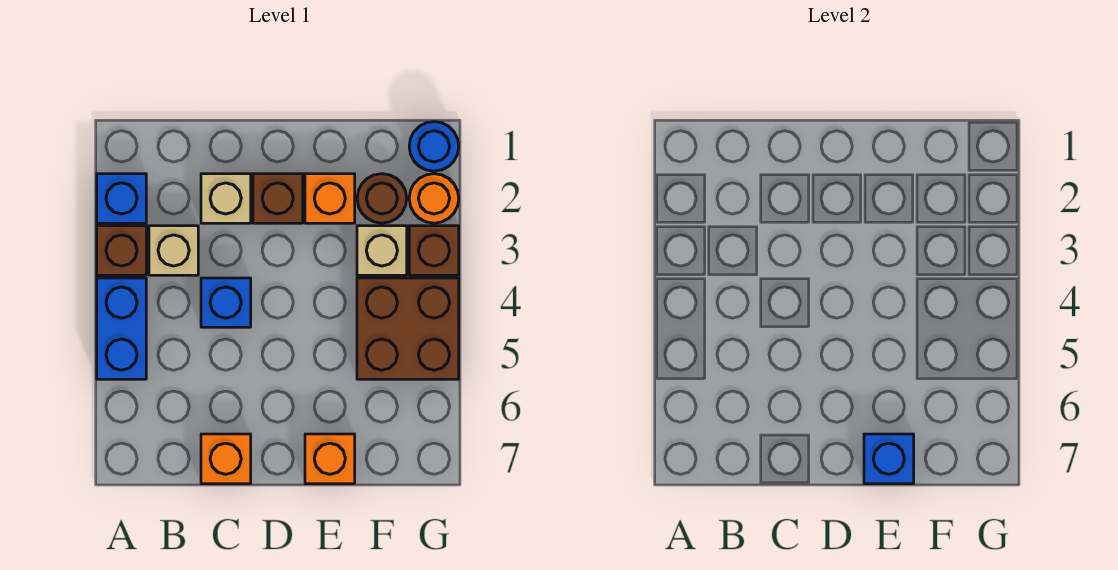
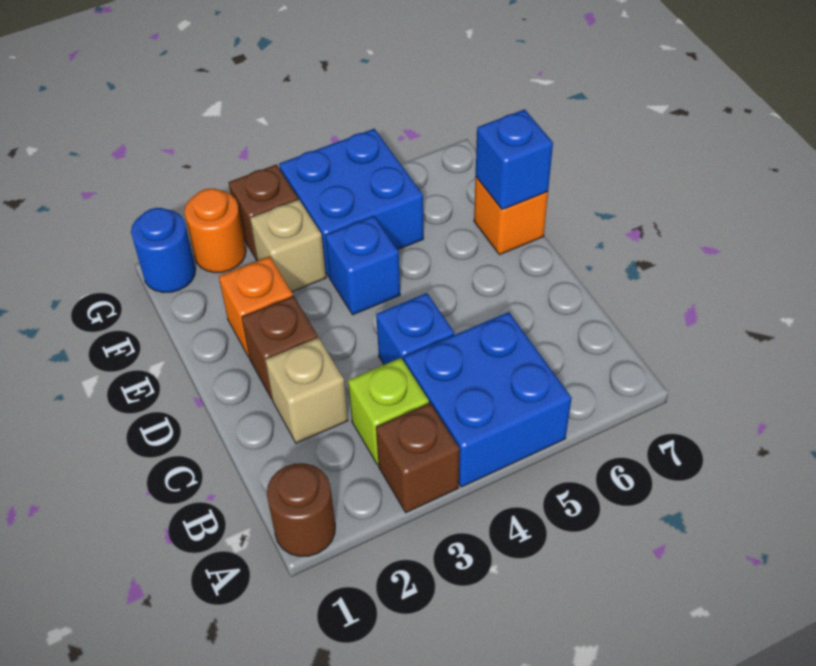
blue 1x1 brick [97,174,146,223] -> blue 1x1 brick moved to [325,216,400,315]
blue 1x2 brick [97,278,146,379] -> blue 2x2 brick [404,312,572,487]
tan 1x1 brick [149,226,198,275] -> lime 1x1 brick [348,358,429,465]
orange 1x1 brick [201,434,251,484] -> none
brown 1x1 round brick [357,174,407,223] -> brown 1x1 round brick moved to [267,463,335,556]
brown 2x2 brick [357,278,459,379] -> blue 2x2 brick [279,129,424,277]

